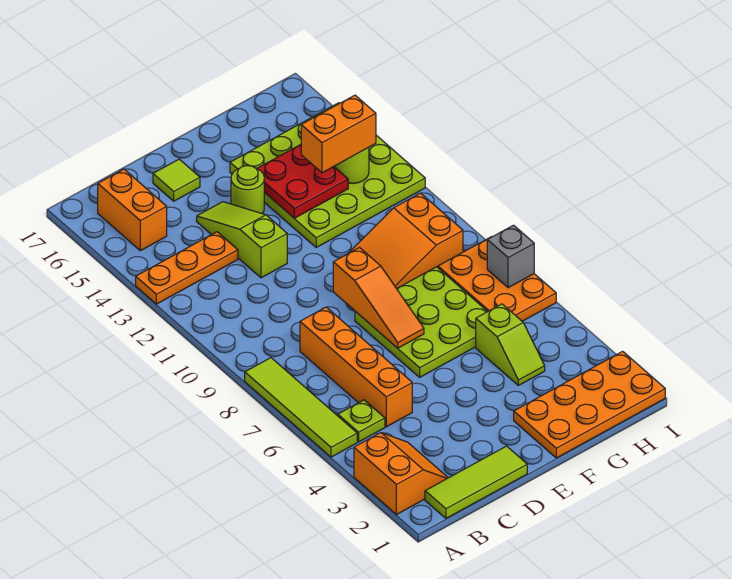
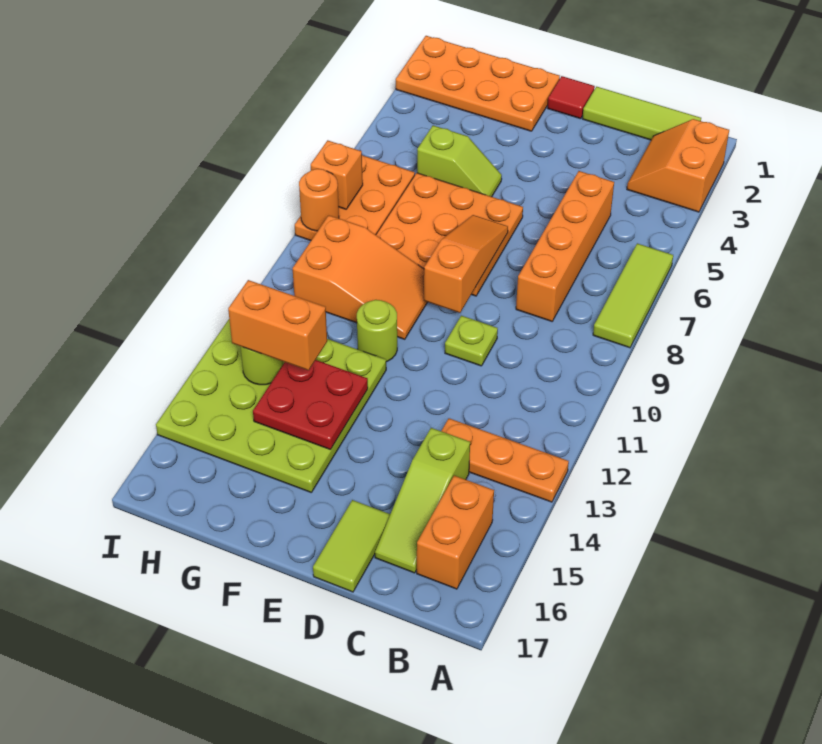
lime 1x4 tile [245,358,357,457] -> lime 1x3 tile [593,243,673,348]
lime 1x1 plate [338,400,385,442] -> lime 1x1 plate moved to [445,316,498,366]
lime 1x3 slope [197,202,287,278] -> lime 1x3 slope moved to [375,428,470,573]
lime 1x1 tile [153,159,200,201] -> lime 1x2 tile [313,500,390,592]
none -> red 1x1 tile [548,76,595,119]
lime 3x3 plate [355,267,488,377] -> orange 3x3 plate [376,173,523,296]
lime 1x1 round brick [231,166,264,213] -> lime 1x1 round brick moved to [357,300,397,362]
lime 1x2 slope [476,304,545,385] -> lime 1x2 slope turned to [417,125,502,197]
grey 1x1 brick [487,225,534,288] -> orange 1x1 brick [311,140,363,209]
none -> orange 1x1 round brick [299,169,339,231]

